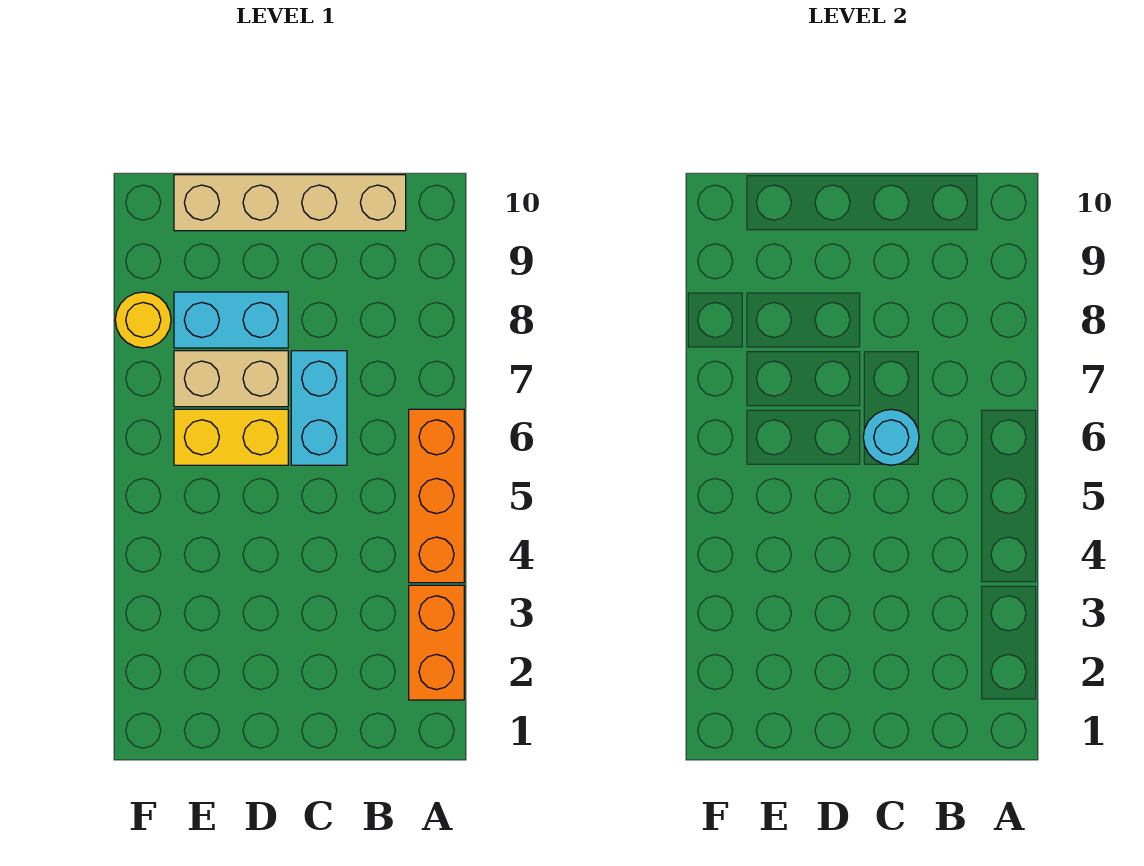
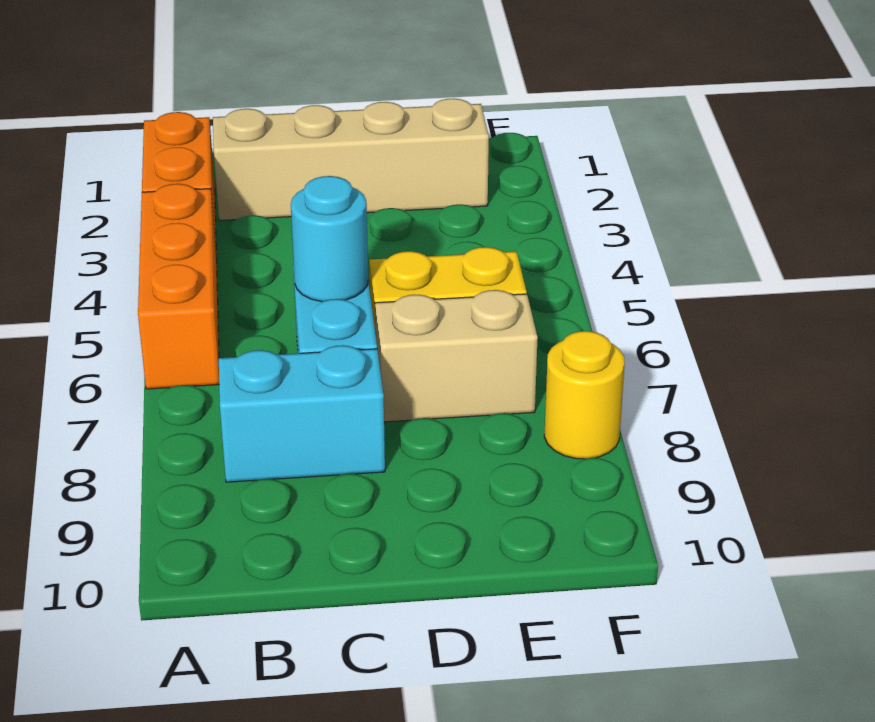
tan 1x4 brick [174,175,406,231] -> tan 1x4 brick moved to [213,98,489,221]
cyan 1x2 brick [174,292,288,348] -> cyan 1x2 brick moved to [219,345,385,482]

